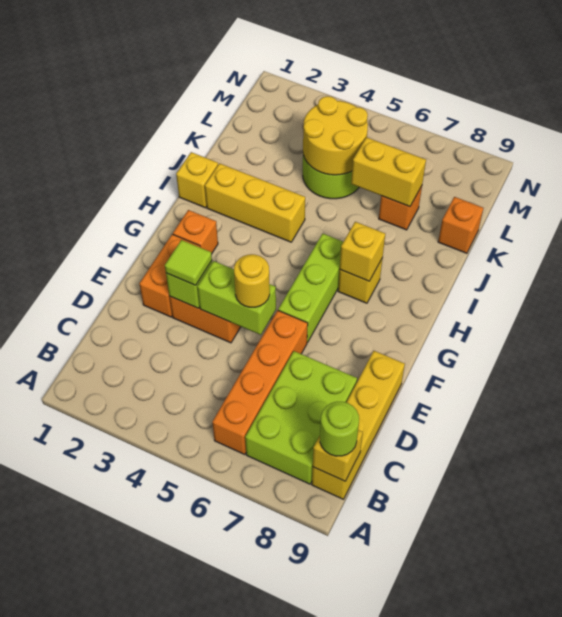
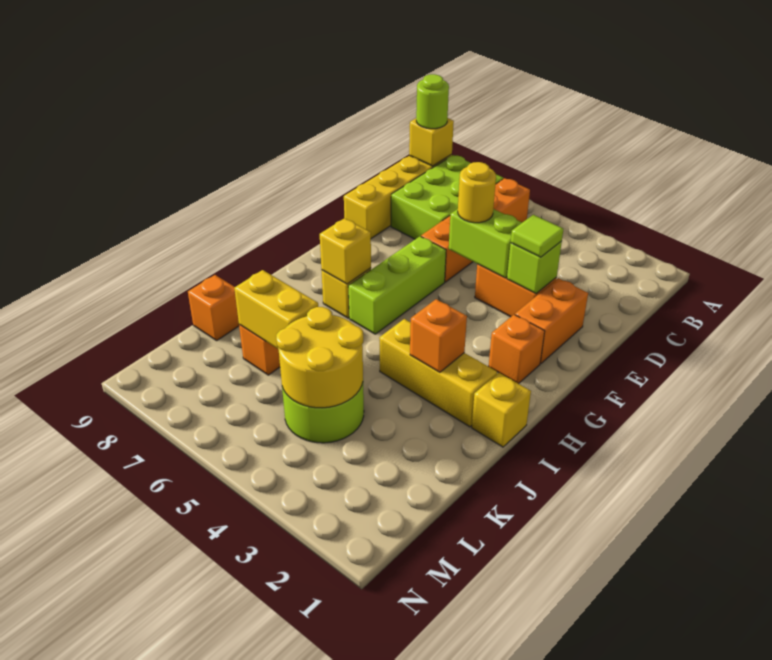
none -> orange 1x1 brick [410,299,467,372]

